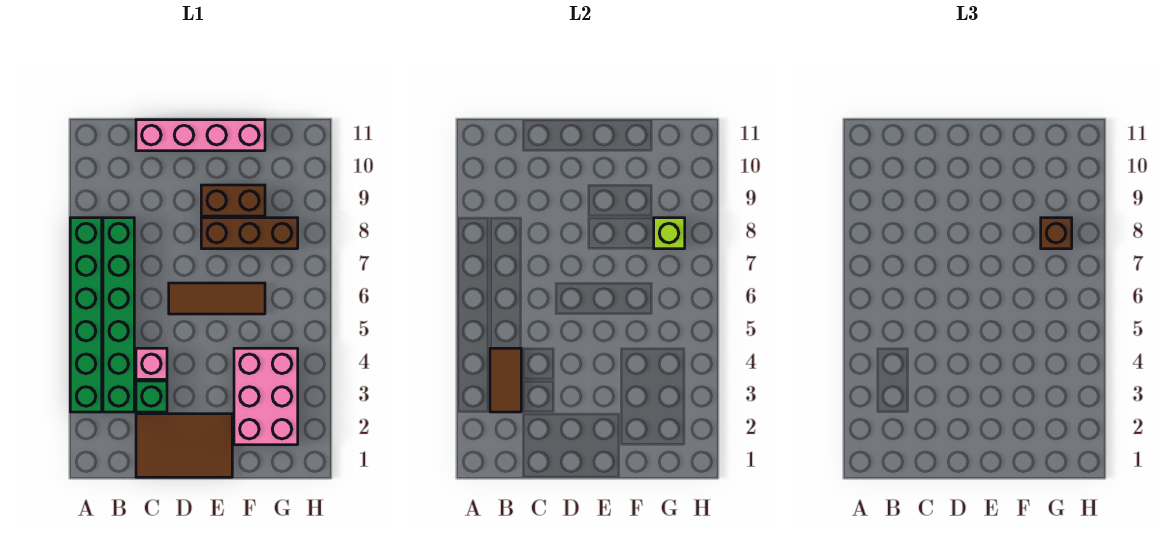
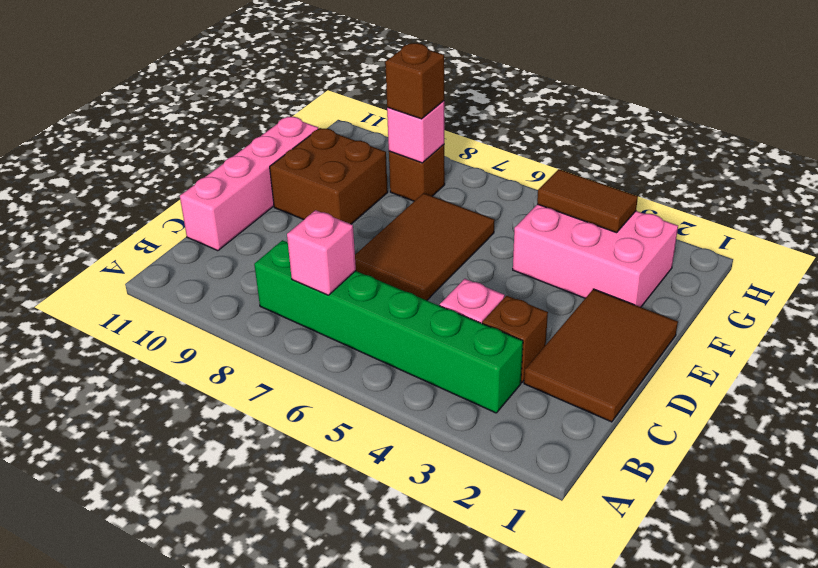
green 1x6 brick [70,218,102,412] -> none
brown 1x2 tile [490,348,521,412] -> brown 1x2 tile moved to [537,169,638,233]
none -> pink 1x1 brick [287,210,356,295]
green 1x1 brick [136,381,167,412] -> brown 1x1 brick [482,296,548,383]
brown 1x3 tile [169,283,265,314] -> brown 2x3 tile [355,193,494,300]
brown 1x3 brick [201,218,298,249] -> brown 1x1 brick [389,145,445,201]
brown 1x2 brick [201,185,265,216] -> brown 2x2 brick [270,128,388,224]
lime 1x1 brick [654,218,685,249] -> pink 1x1 brick [387,101,444,163]

